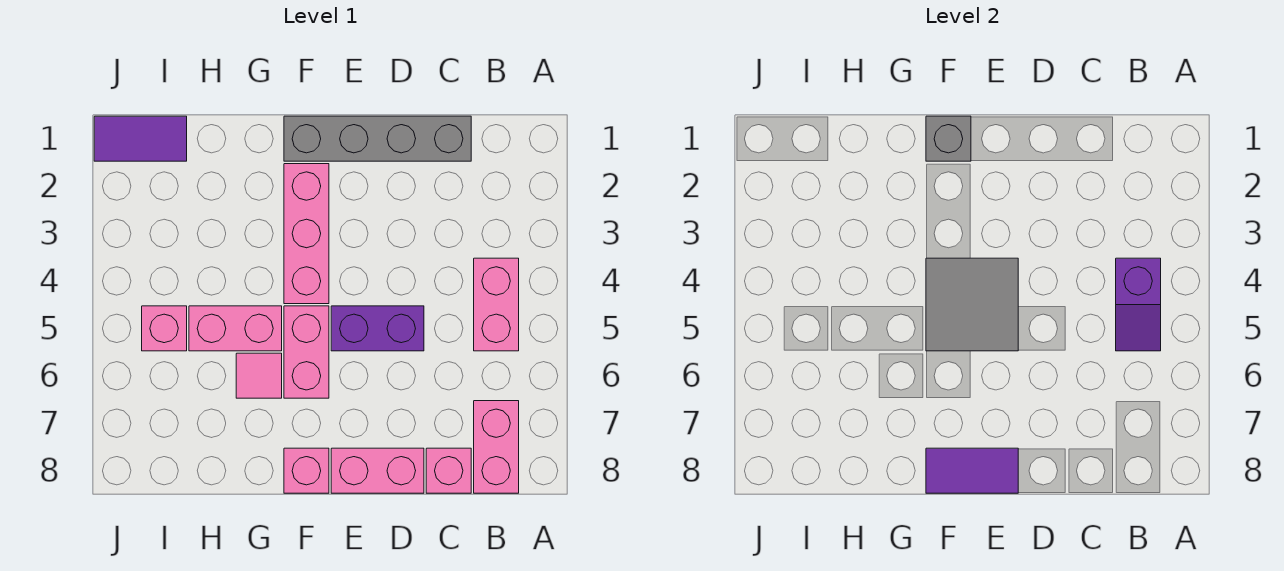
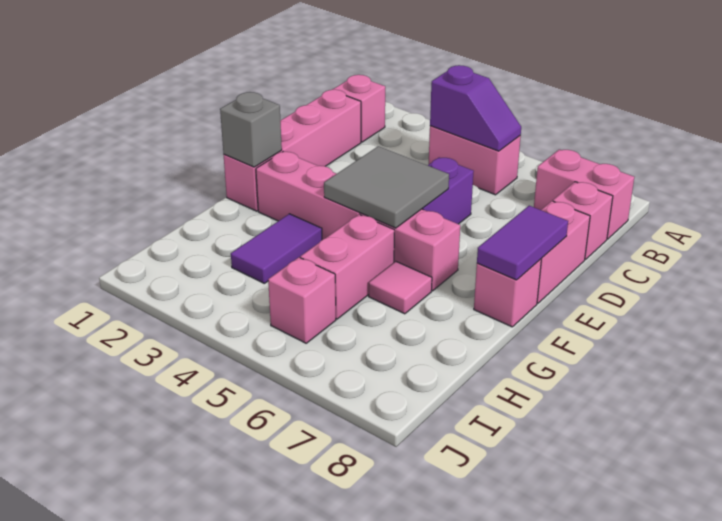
none -> pink 1x1 brick [332,75,385,142]
grey 1x4 brick [284,116,471,161] -> pink 1x4 brick [224,90,361,211]
purple 1x2 tile [94,116,187,161] -> purple 1x2 tile moved to [231,214,322,284]

